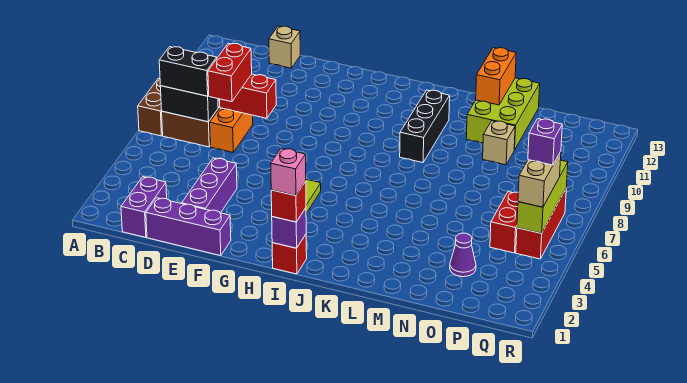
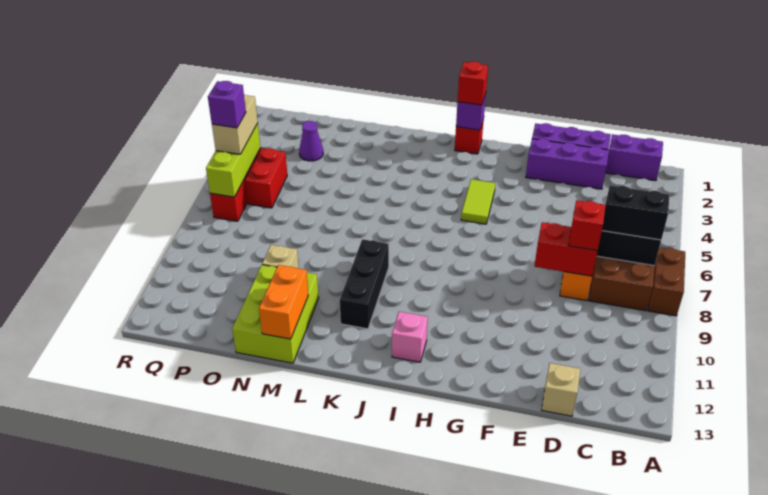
purple 1x2 brick [121,177,167,237] -> purple 1x2 brick turned to [606,134,663,181]
red 1x2 brick [208,43,252,102] -> red 1x1 brick [569,200,606,251]
purple 1x3 brick [182,158,237,213] -> purple 1x3 brick turned to [526,139,609,189]
pink 1x1 brick [271,148,306,196] -> pink 1x1 brick moved to [392,312,428,362]

